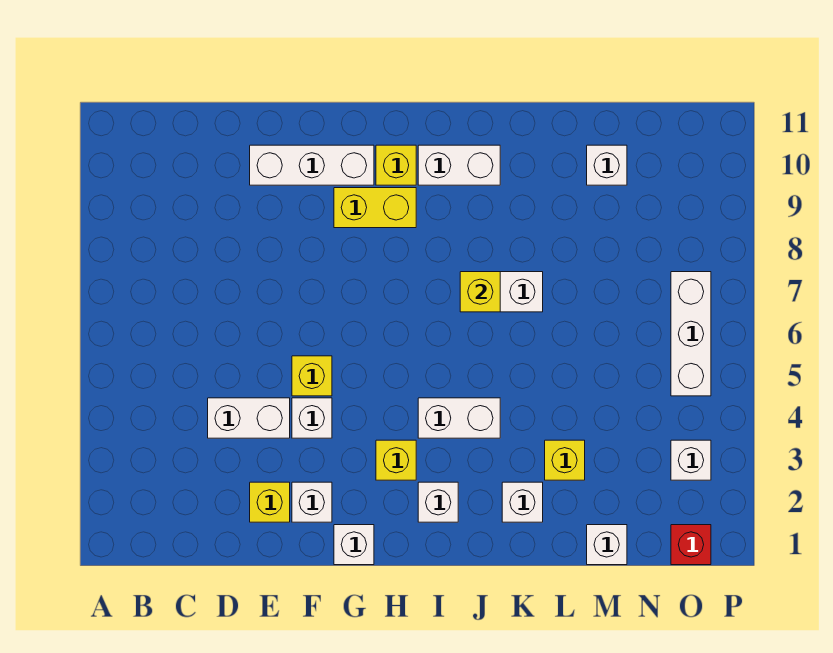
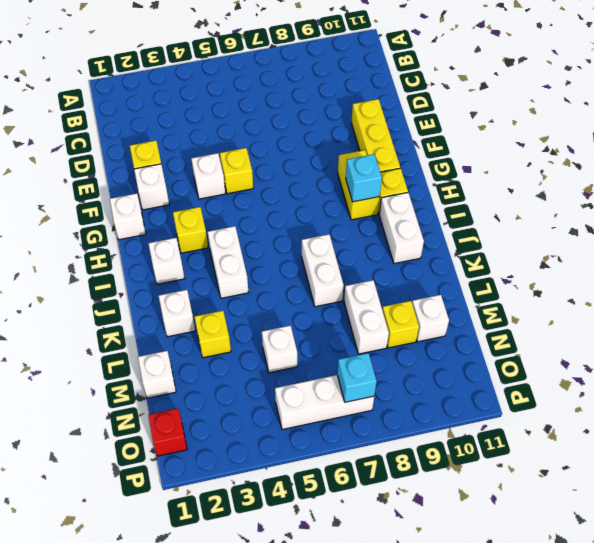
white 1x2 brick [208,398,290,438] -> white 1x2 brick moved to [344,280,389,354]
white 1x3 brick [250,145,374,185] -> yellow 1x3 brick [351,99,400,172]
none -> cyan 1x1 brick [346,154,382,202]
yellow 1x1 brick [460,272,500,312] -> yellow 1x1 brick moved to [382,301,419,348]
white 1x1 brick [671,440,711,480] -> white 1x1 brick moved to [262,326,297,373]
none -> cyan 1x1 brick [337,353,377,402]

